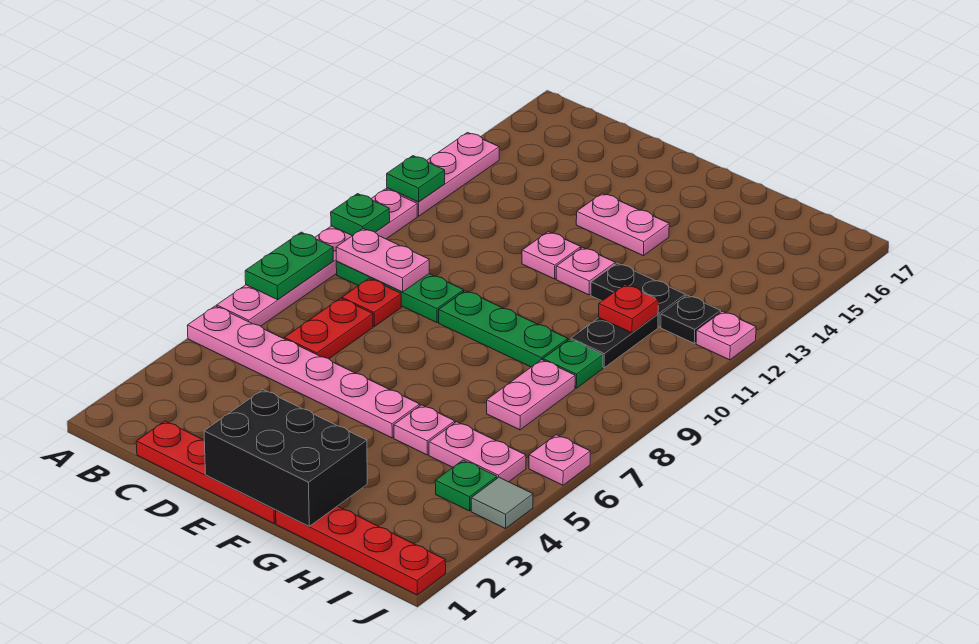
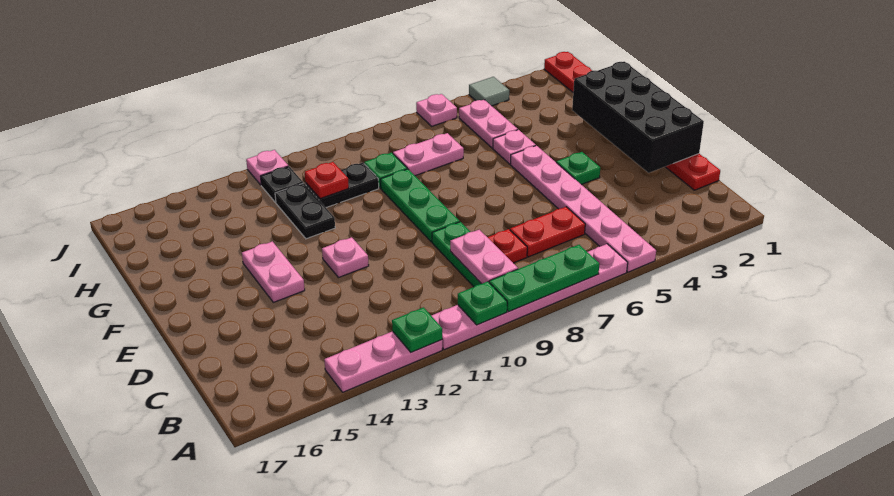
green 1x2 plate [245,232,333,300] -> green 1x3 plate [489,245,599,312]
black 2x3 brick [204,390,367,526] -> black 2x4 brick [572,62,704,173]
pink 1x1 plate [556,247,615,295] -> none
green 1x1 plate [435,460,497,511] -> green 1x1 plate moved to [556,152,600,185]

